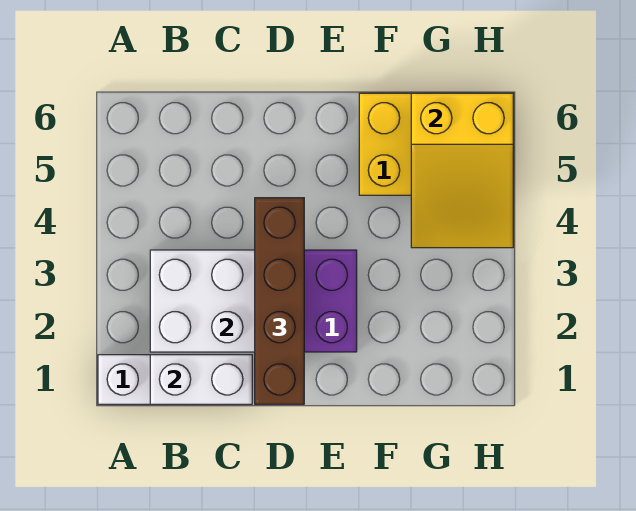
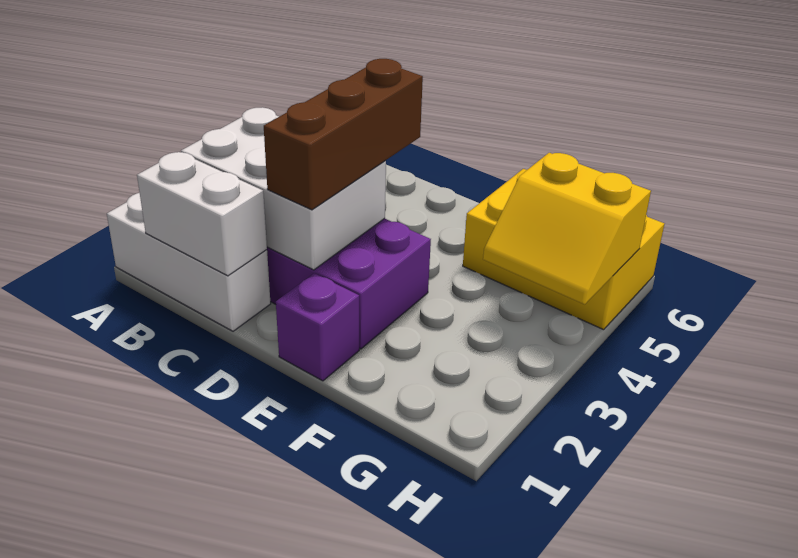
brown 1x4 brick [255,198,304,404] -> brown 1x3 brick [264,59,423,210]
none -> purple 1x1 brick [276,273,359,381]
yellow 2x3 slope [411,93,513,248] -> yellow 2x2 slope [483,153,651,304]

